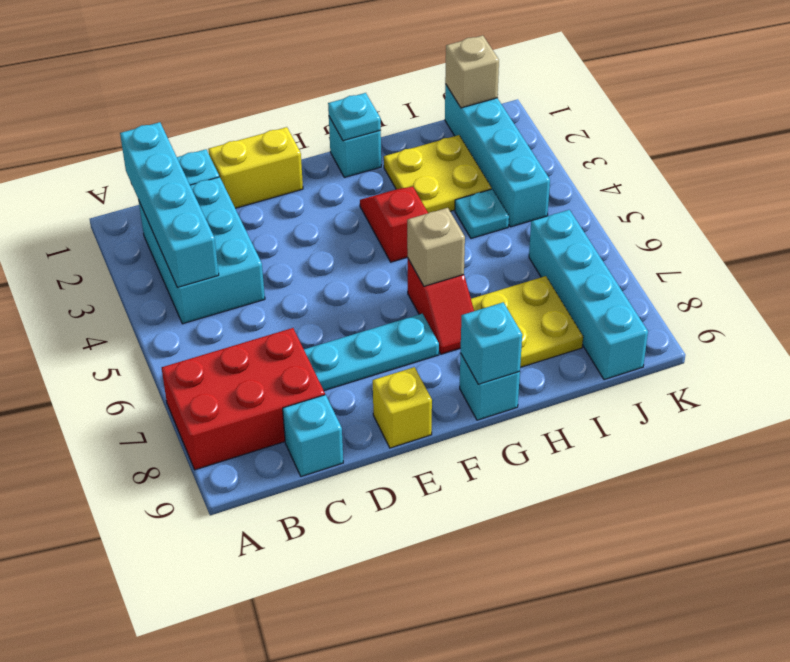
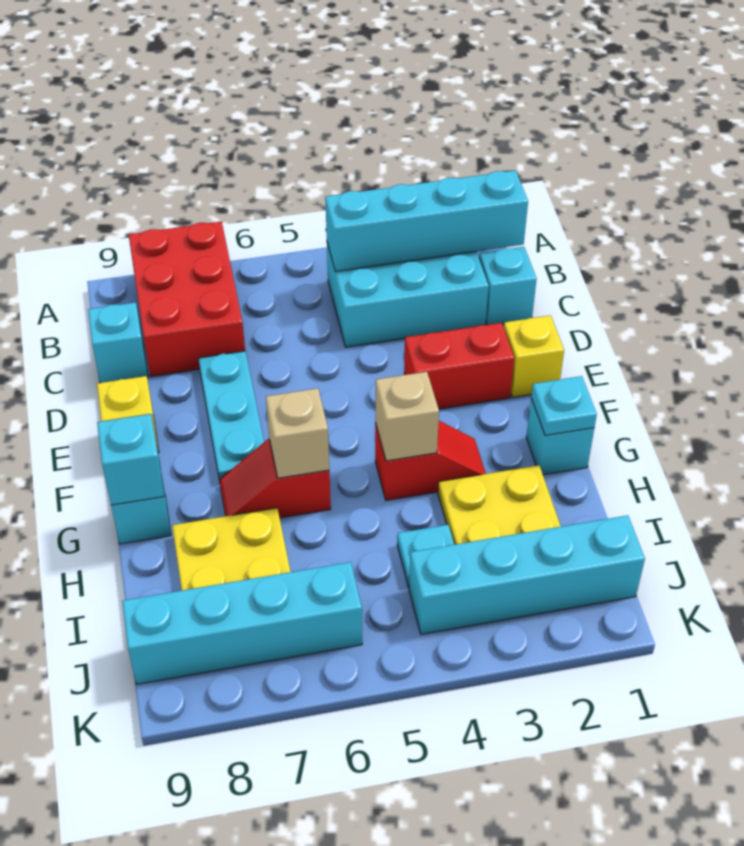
yellow 1x2 brick [208,127,303,208] -> yellow 1x1 brick [504,315,564,397]
none -> red 1x2 brick [404,323,514,409]
tan 1x1 brick [445,35,499,108] -> tan 1x1 brick moved to [375,372,439,461]

